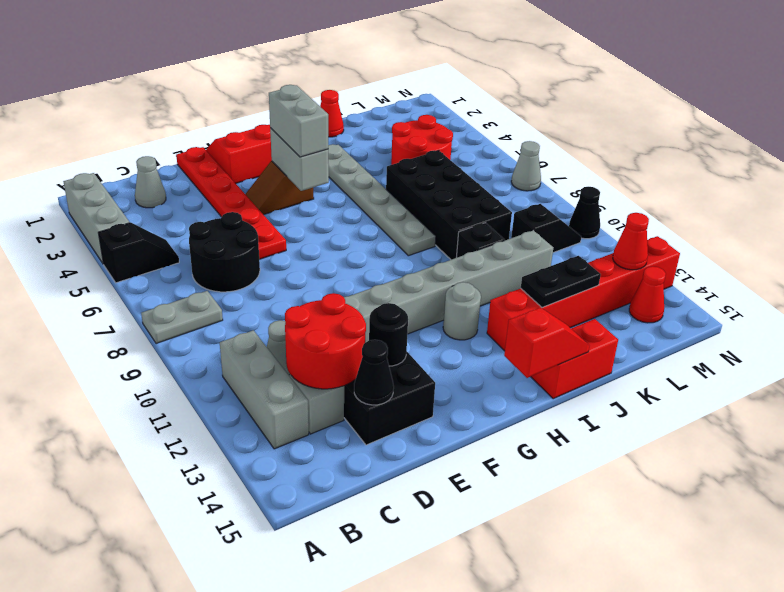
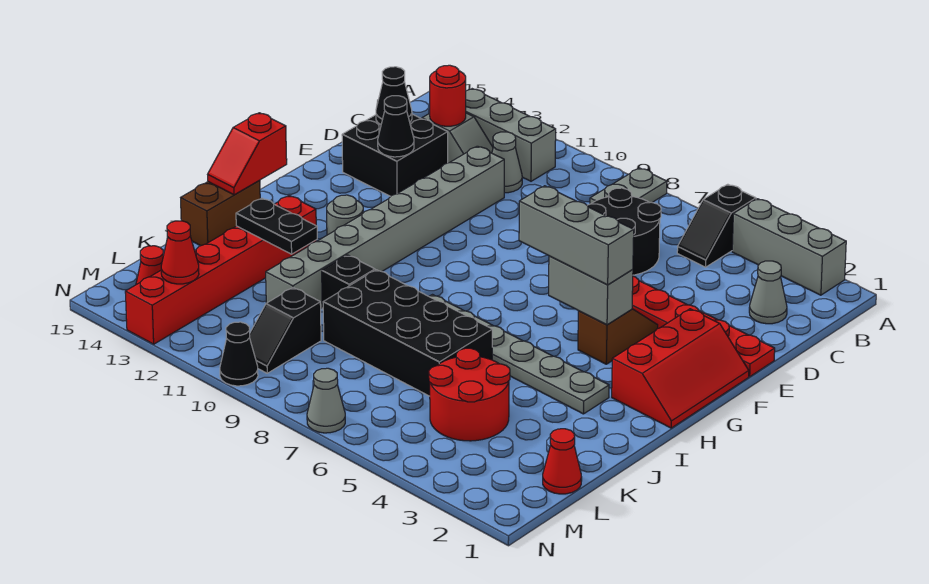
red 2x2 round brick [285,293,366,389] -> red 1x1 round brick [430,65,466,126]
black 1x1 round brick [369,303,408,366] -> black 1x1 cone [378,96,414,157]
grey 1x2 brick [269,85,328,157] -> grey 1x3 brick [519,186,634,285]
red 1x2 brick [531,319,618,399] -> brown 1x2 brick [181,180,260,246]
red 1x1 cone [320,90,344,137] -> red 1x1 cone moved to [543,429,582,494]
black 1x2 plate [521,256,601,308] -> black 1x2 plate turned to [236,198,317,254]

